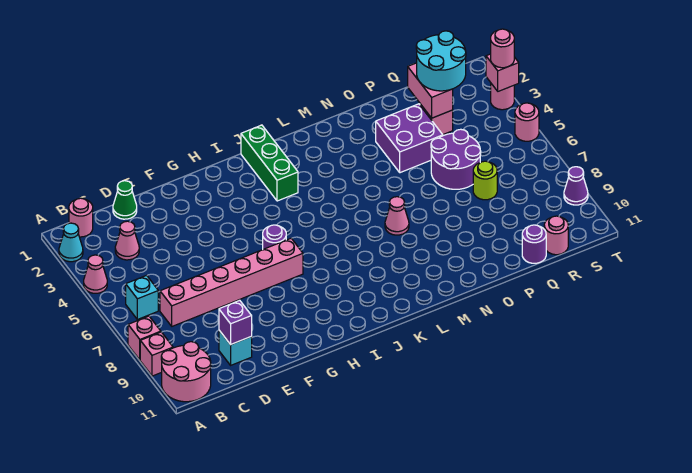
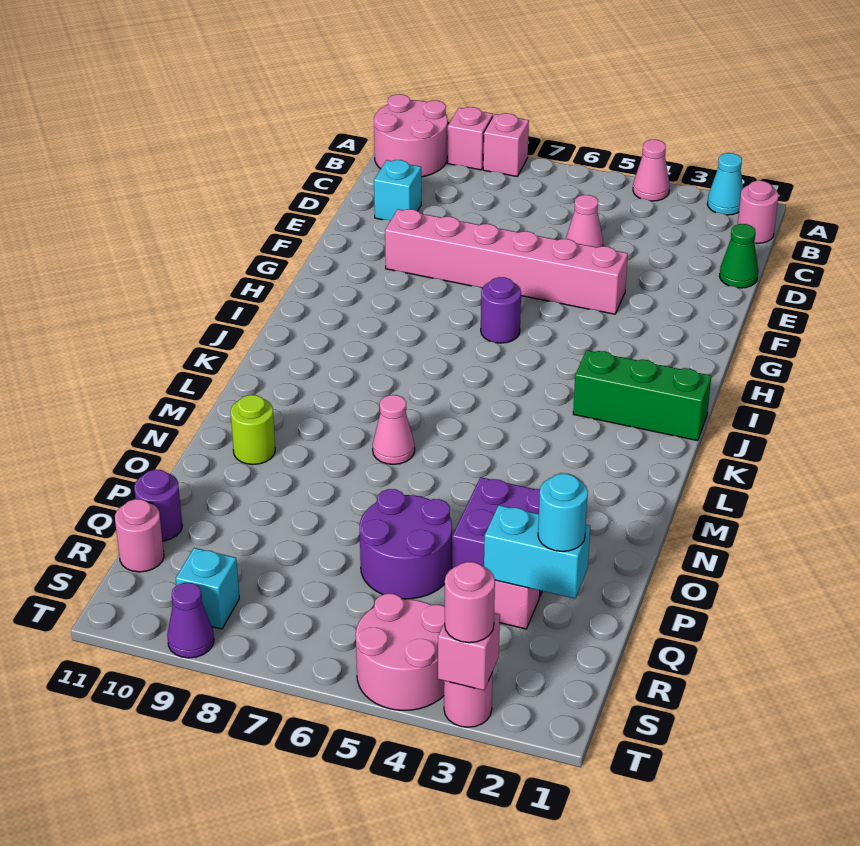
cyan 1x1 brick [126,275,158,319] -> cyan 1x1 brick moved to [176,548,239,629]
pink 1x1 cone [115,221,139,260] -> pink 1x1 cone moved to [566,195,603,247]
pink 1x6 brick [160,238,303,326] -> pink 1x6 brick turned to [385,209,628,314]
purple 1x1 brick [219,300,252,345] -> none
pink 1x2 brick [408,63,453,118] -> cyan 1x2 brick [484,505,590,599]
cyan 2x2 round brick [416,31,466,91] -> cyan 1x1 round brick [538,474,588,552]
lime 1x1 round brick [473,161,497,200] -> lime 1x1 round brick moved to [231,395,275,464]
pink 1x1 round brick [515,103,539,141] -> pink 2x2 round brick [356,594,445,710]

